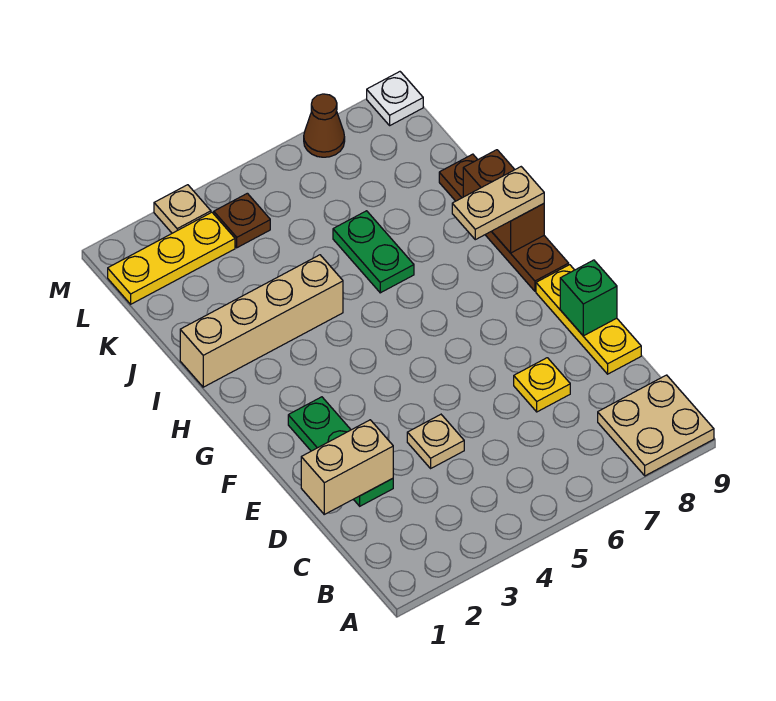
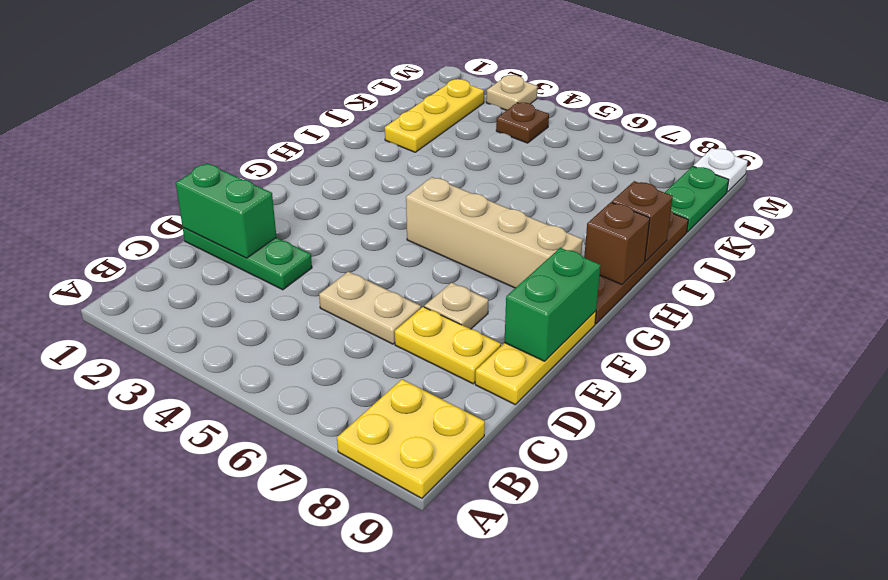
tan 2x2 plate [598,375,714,476] -> yellow 2x2 plate [337,379,485,498]
tan 1x2 brick [301,420,393,514] -> green 1x2 brick [176,163,276,258]
green 1x3 plate [288,397,393,506] -> green 1x3 plate turned to [183,227,312,290]
tan 1x1 plate [407,415,464,468] -> tan 1x1 plate moved to [424,283,488,329]
yellow 1x1 plate [514,358,570,412] -> yellow 1x2 plate [395,307,501,384]
green 1x1 brick [560,260,617,336] -> green 1x2 brick [504,248,600,361]
tan 1x2 plate [452,167,544,240] -> tan 1x2 plate moved to [319,272,421,344]
tan 1x4 brick [180,255,343,387] -> tan 1x4 brick moved to [406,177,583,288]
green 1x2 plate [333,211,414,293] -> green 1x2 plate moved to [665,166,729,232]
yellow 1x3 plate [108,212,235,304] -> yellow 1x3 plate turned to [385,79,484,152]
brown 1x1 cone [304,94,345,157] -> none

